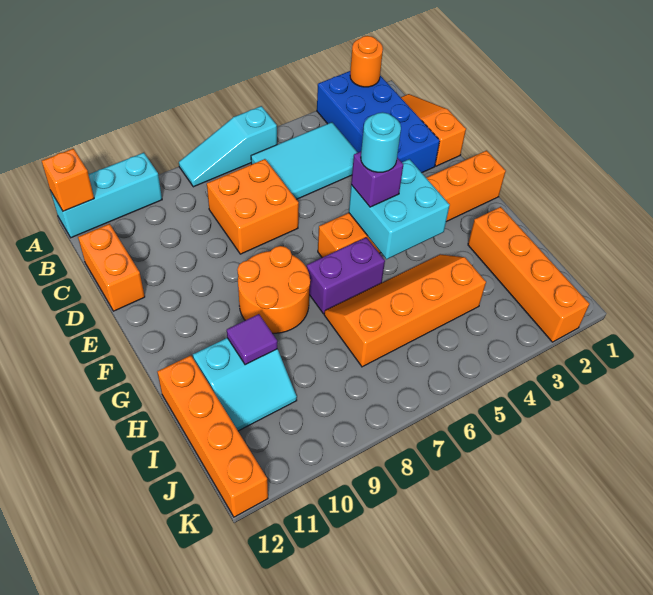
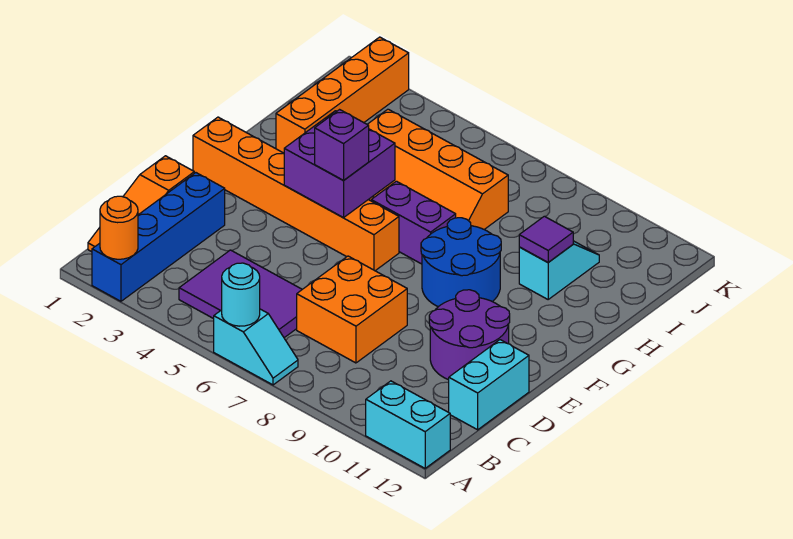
blue 2x4 brick [317,71,440,173] -> blue 1x4 brick [92,173,225,301]
cyan 1x3 slope [179,106,277,187] -> cyan 1x2 slope [214,309,298,385]
cyan 1x3 brick [51,153,162,238] -> cyan 1x2 brick [366,381,450,468]
orange 1x1 brick [42,149,94,211] -> none
cyan 2x3 tile [251,122,358,199] -> purple 2x3 tile [179,250,302,338]
orange 1x2 brick [78,224,145,311] -> cyan 1x2 brick [449,340,529,430]
none -> purple 2x2 round brick [429,290,510,380]
cyan 2x2 brick [349,159,450,259] -> purple 2x2 brick [284,111,395,218]
cyan 1x1 round brick [361,112,401,172] -> cyan 1x1 round brick moved to [222,263,260,326]
orange 2x2 round brick [237,246,310,333] -> blue 2x2 round brick [421,218,501,307]
cyan 2x2 slope [193,338,297,431] -> cyan 1x2 slope [519,241,599,299]
orange 1x4 brick [157,355,268,517] -> none

